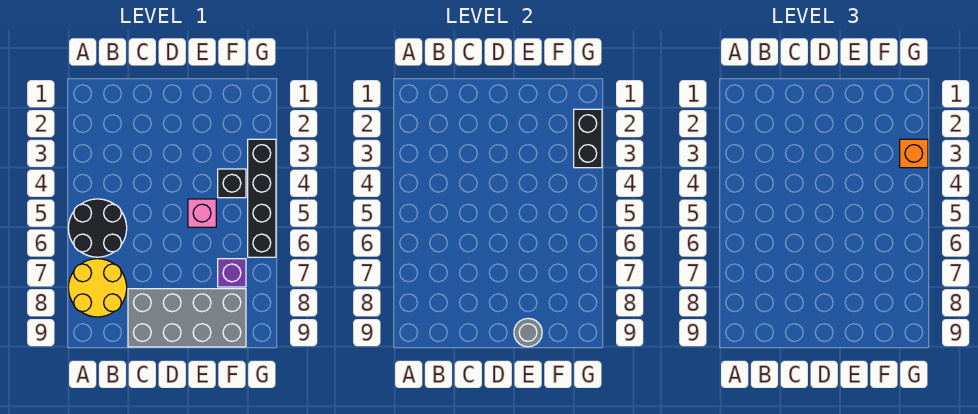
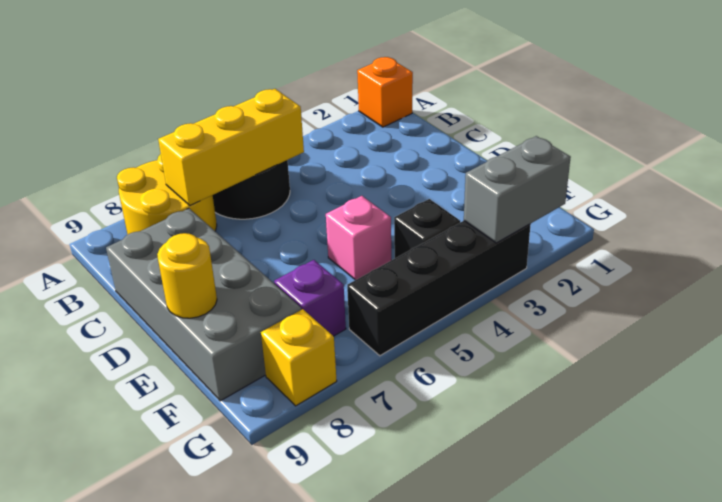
none -> yellow 1x3 brick [158,89,304,206]
grey 1x1 round brick [514,318,542,347] -> yellow 1x1 round brick [157,233,217,318]
black 1x2 brick [574,109,602,168] -> grey 1x2 brick [464,136,571,243]
orange 1x1 brick [900,139,928,168] -> orange 1x1 brick moved to [357,57,413,127]
none -> yellow 1x1 brick [261,309,337,406]

